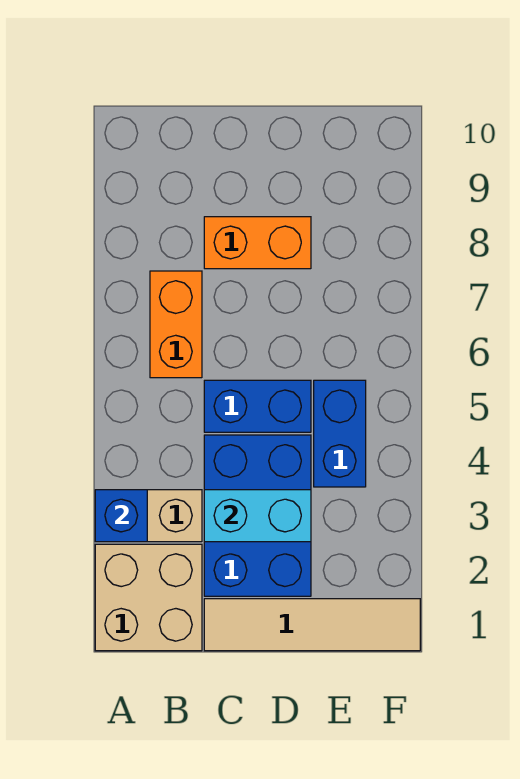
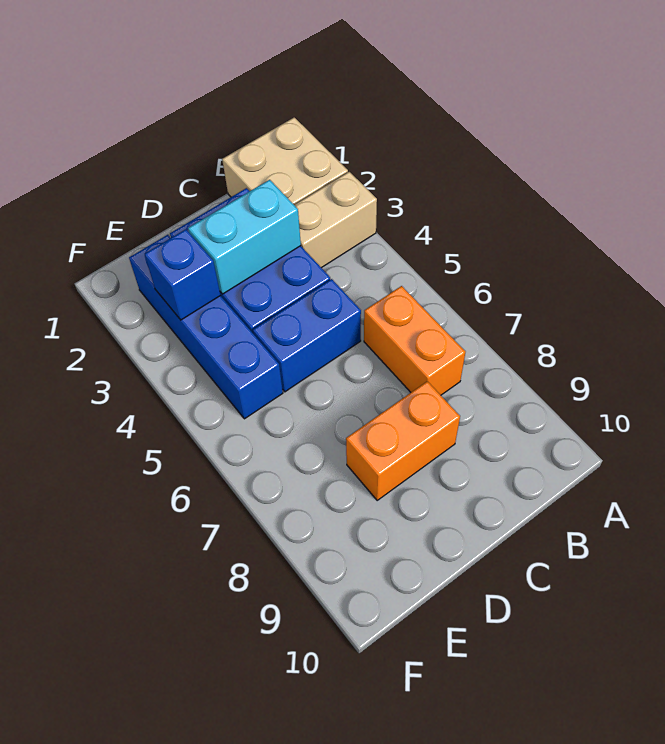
blue 1x1 brick [95,490,147,542] -> blue 1x1 brick moved to [145,229,221,320]
tan 1x4 tile [204,599,420,651] -> none
blue 1x2 brick [314,380,366,487] -> blue 1x4 brick [129,235,283,419]

